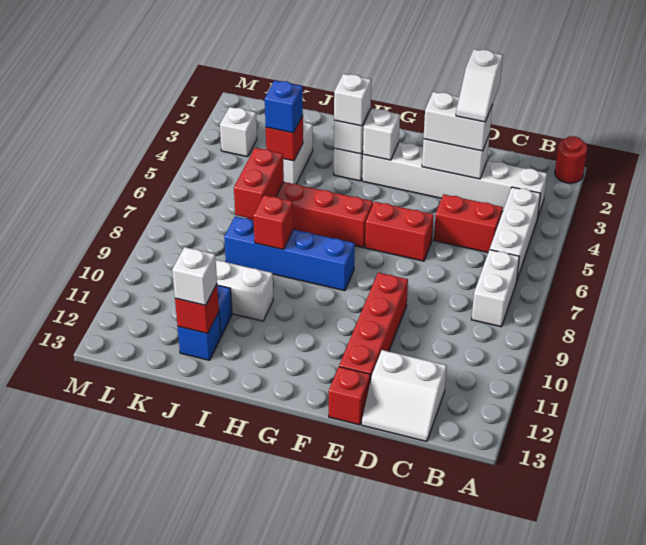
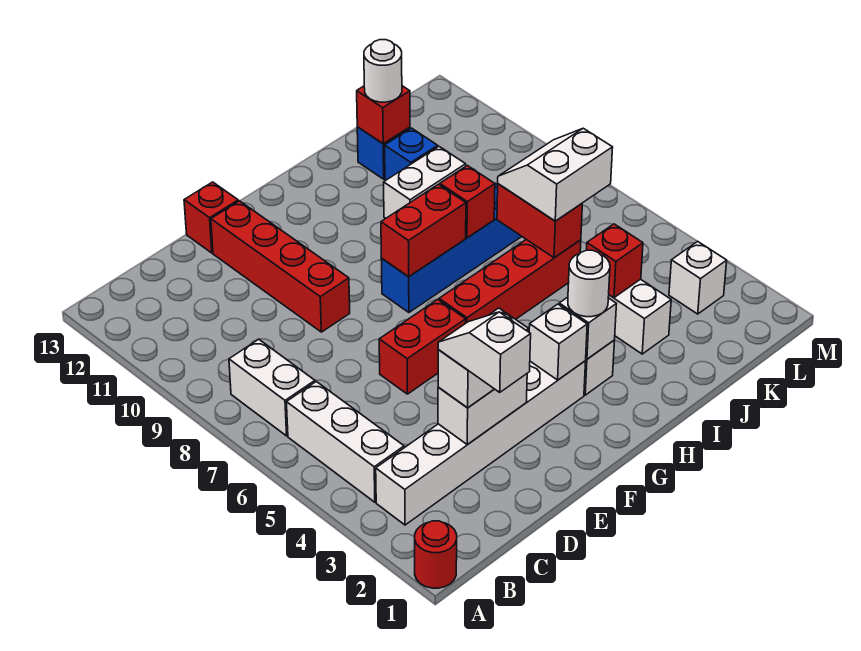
red 1x2 brick [434,194,503,252] -> red 1x2 brick moved to [381,184,466,276]
white 2x2 slope [362,350,447,441] -> white 2x2 slope moved to [498,128,613,221]
white 1x1 brick [334,74,371,126] -> white 1x1 round brick [568,250,610,317]
blue 1x1 brick [265,80,303,133] -> none
white 1x1 brick [172,247,217,305] -> white 1x1 round brick [364,40,402,102]

